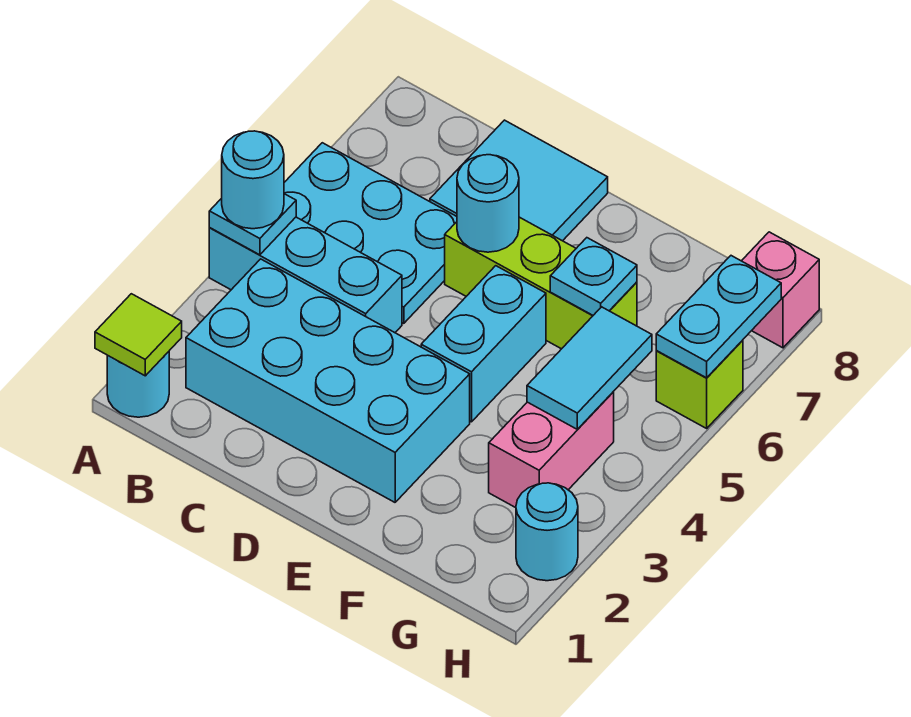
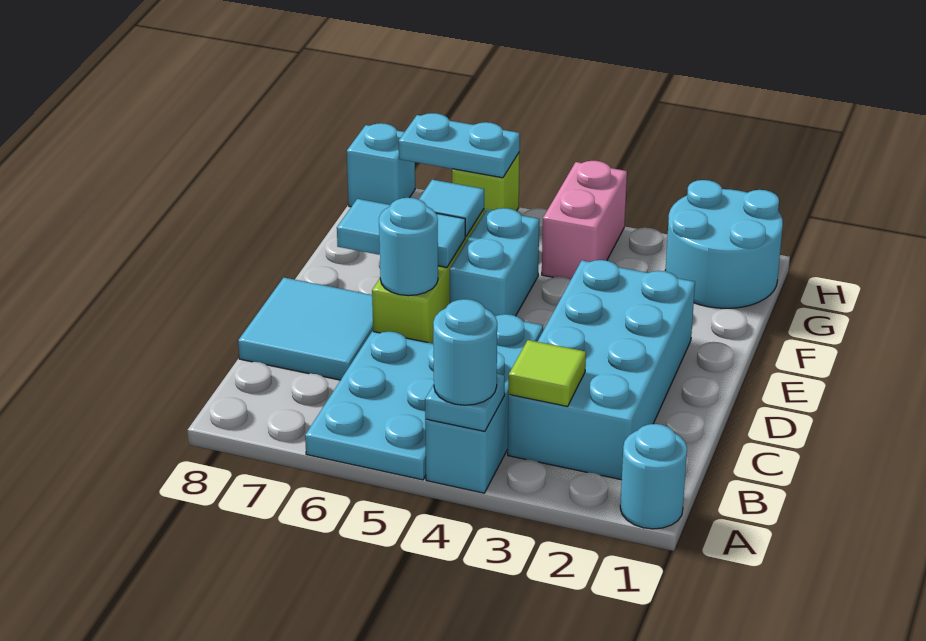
lime 1x1 tile [95,294,182,376] -> lime 1x1 tile moved to [508,340,586,406]
cyan 1x2 brick [421,266,546,422] -> cyan 1x2 brick turned to [450,208,539,316]
cyan 1x1 plate [550,238,637,315] -> cyan 1x1 tile [419,180,484,236]
pink 1x2 brick [489,392,614,508] -> pink 1x2 brick turned to [542,161,627,280]
cyan 1x2 tile [527,307,652,429] -> cyan 1x2 tile moved to [337,199,465,268]
cyan 1x1 round brick [516,483,578,581] -> cyan 2x2 round brick [665,180,783,308]
pink 1x1 brick [742,232,819,348] -> cyan 1x1 brick [347,123,415,207]

